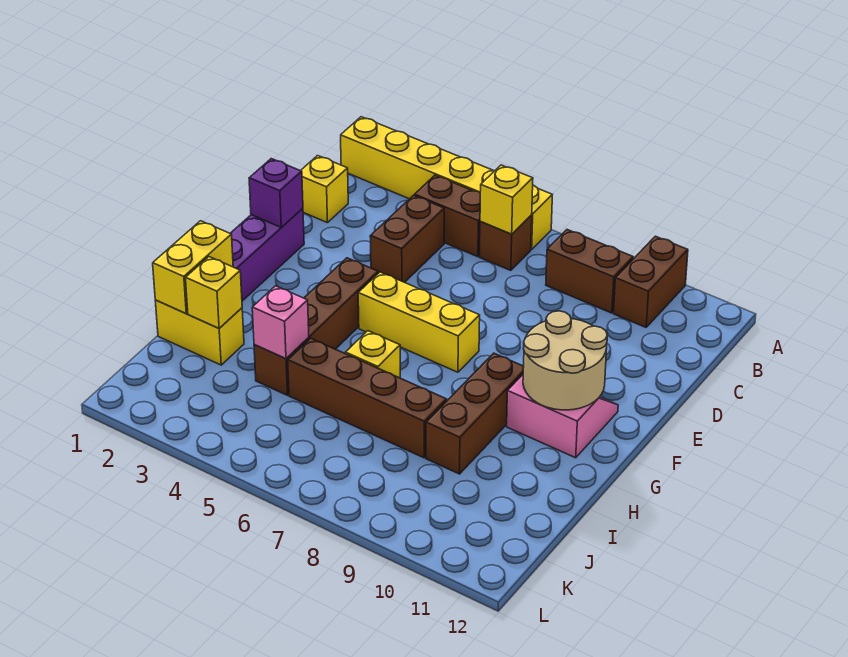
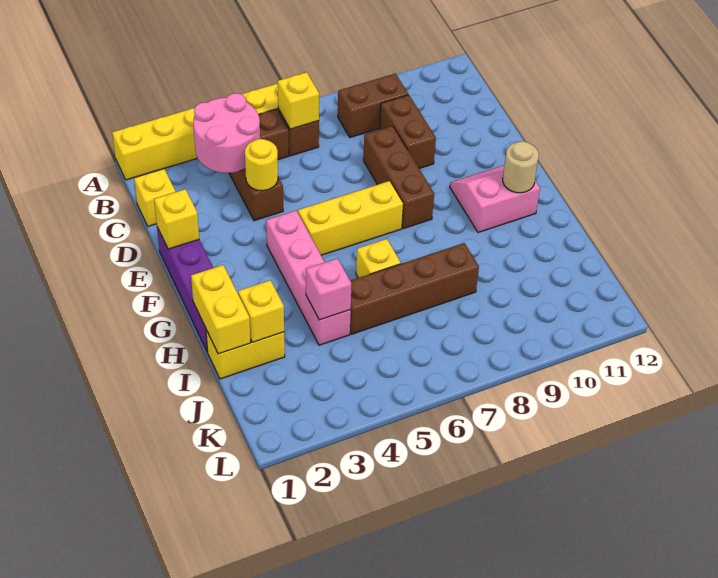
brown 1x2 brick [614,236,688,327] -> brown 1x2 brick moved to [380,95,436,169]
none -> pink 2x2 round brick [193,93,260,173]
none -> yellow 1x1 round brick [245,139,278,191]
purple 1x1 brick [249,159,303,227] -> yellow 1x1 brick [154,189,199,249]
brown 1x4 brick [254,258,378,395] -> pink 1x4 brick [266,210,351,345]
tan 2x2 round brick [523,311,607,410] -> tan 1x1 round brick [503,141,539,193]
brown 1x3 brick [426,353,524,474] -> brown 1x3 brick moved to [363,126,434,228]

